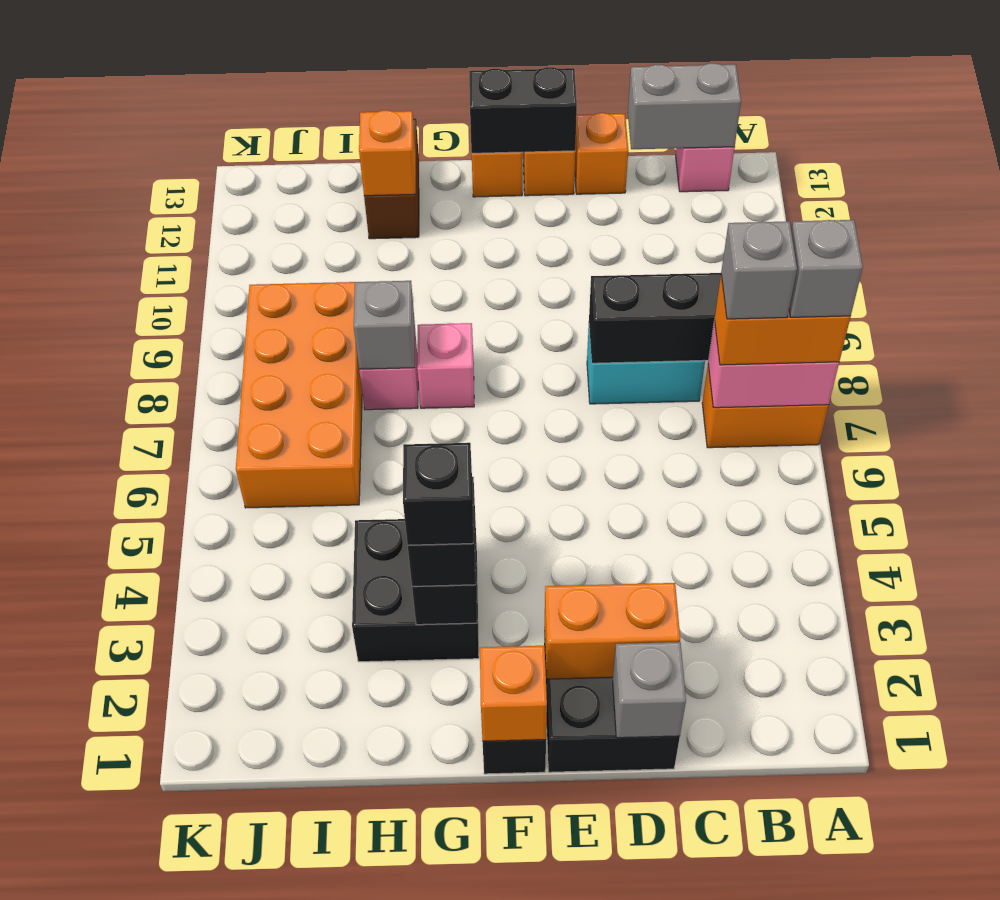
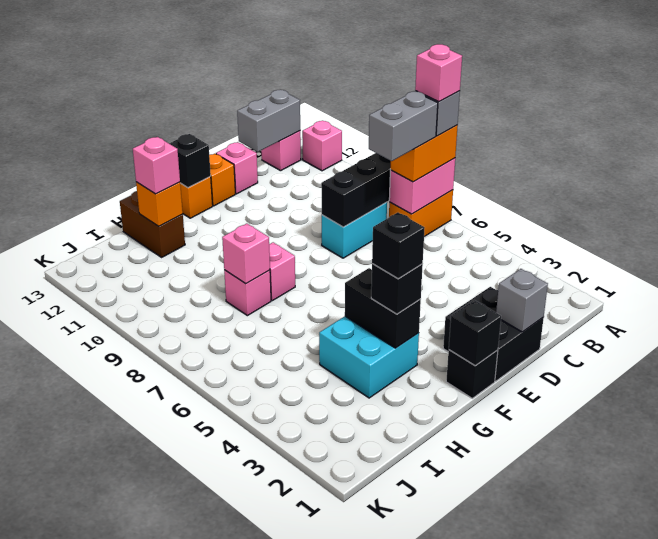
none -> pink 1x1 brick [415,44,462,102]
none -> pink 1x1 brick [302,121,342,171]
grey 1x1 brick [721,221,797,319] -> grey 1x2 brick [369,92,438,161]
orange 1x2 brick [545,583,680,679] -> none
orange 1x1 brick [575,113,628,194] -> pink 1x1 brick [216,142,258,194]
black 1x2 brick [469,67,577,153] -> black 1x1 brick [169,134,211,188]
orange 1x1 brick [480,646,547,741] -> black 1x1 brick [449,300,501,366]
black 2x2 brick [352,519,479,662] -> cyan 2x2 brick [319,316,419,398]
grey 1x1 brick [354,281,415,369] -> pink 1x1 brick [222,224,270,284]
none -> pink 1x1 brick [133,137,180,194]
orange 2x4 brick [236,282,362,508] -> none

